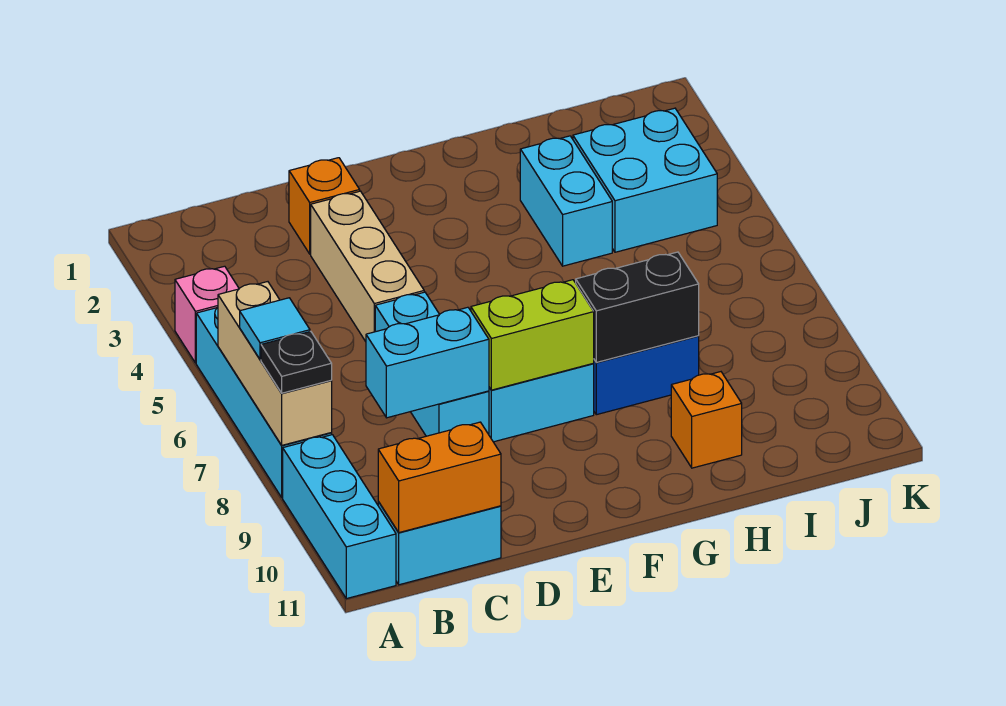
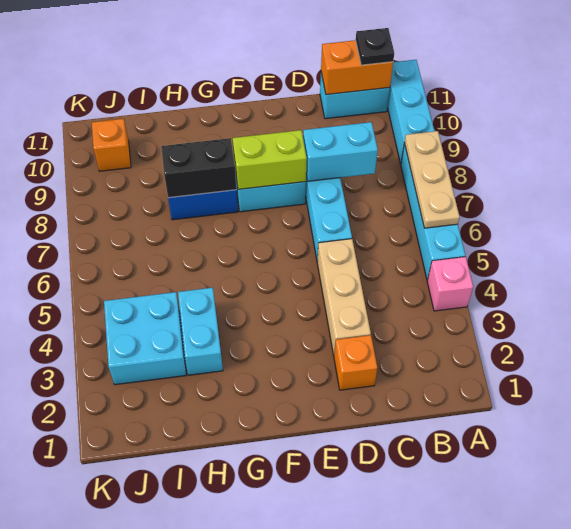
tan 1x3 brick [218,282,332,445] -> tan 1x3 plate [404,131,460,228]
cyan 1x1 tile [240,298,310,360] -> none
black 1x1 plate [261,331,332,393] -> black 1x1 plate moved to [356,28,394,65]
orange 1x1 brick [671,372,742,468] -> orange 1x1 brick moved to [92,119,131,171]

